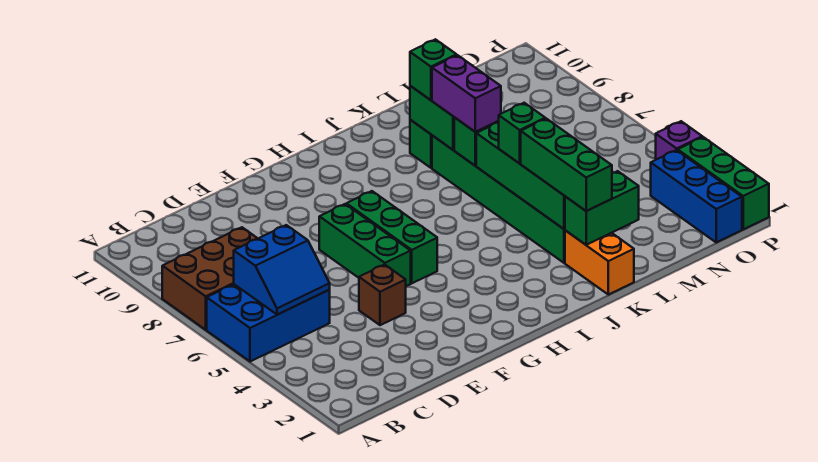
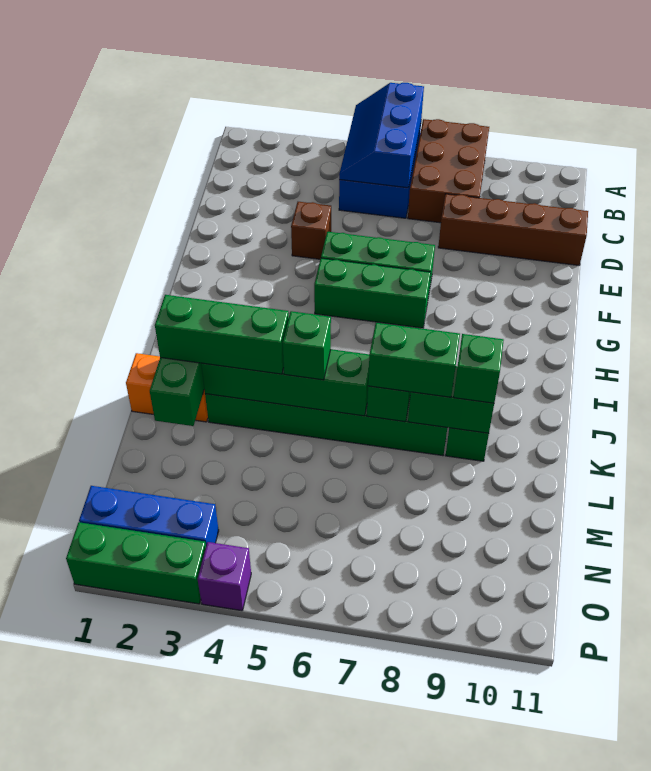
blue 2x2 slope [234,225,330,315] -> blue 2x3 slope [339,83,424,188]
none -> brown 1x4 brick [438,194,588,265]
purple 1x2 brick [432,55,501,132] -> green 1x2 brick [368,323,460,397]

